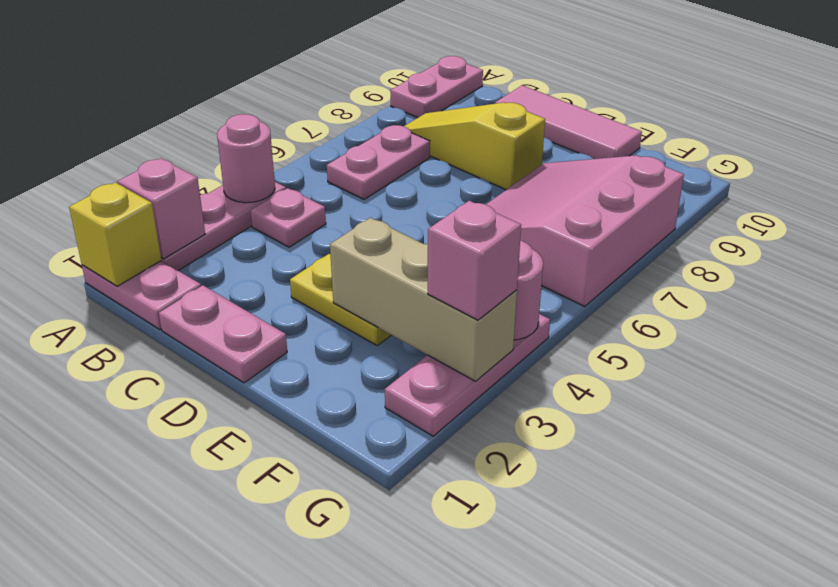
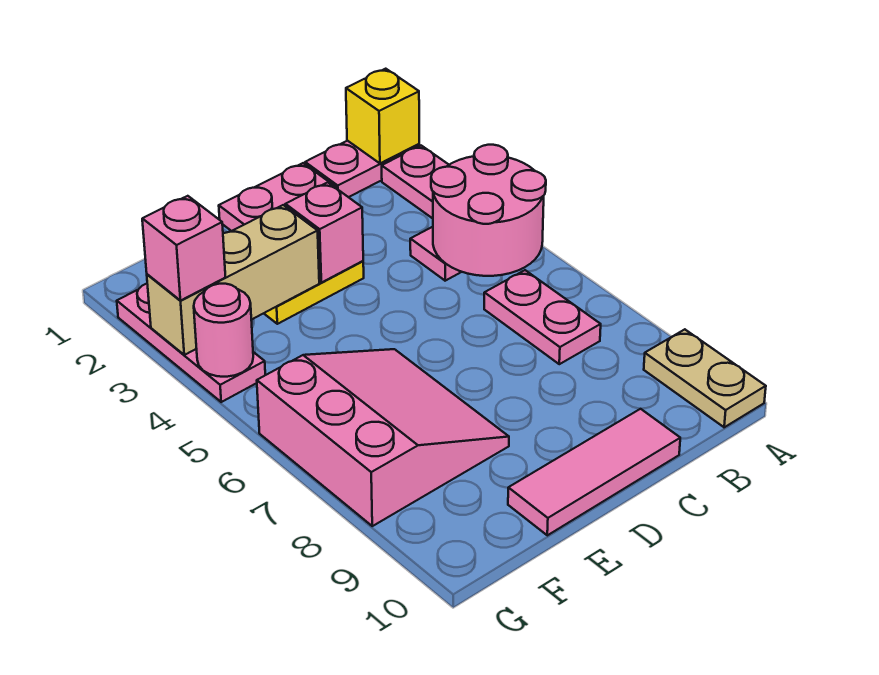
pink 1x1 brick [117,158,205,259] -> pink 1x1 brick moved to [285,182,363,283]
pink 1x1 round brick [217,114,275,203] -> pink 2x2 round brick [431,145,546,276]
pink 1x2 plate [390,56,483,118] -> tan 1x2 plate [644,329,766,427]
yellow 1x3 slope [404,103,545,190] -> none

